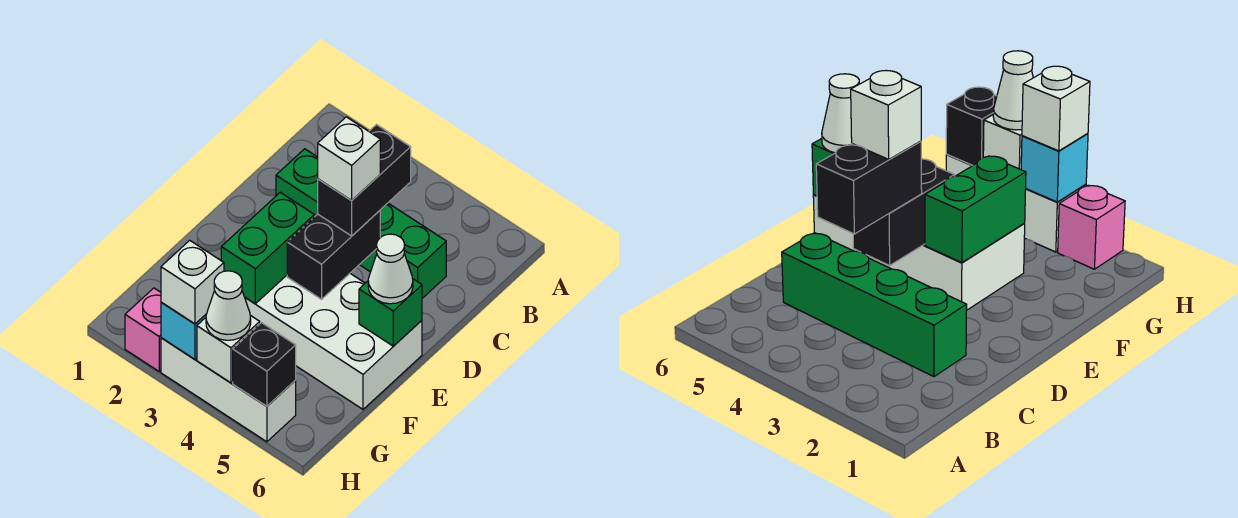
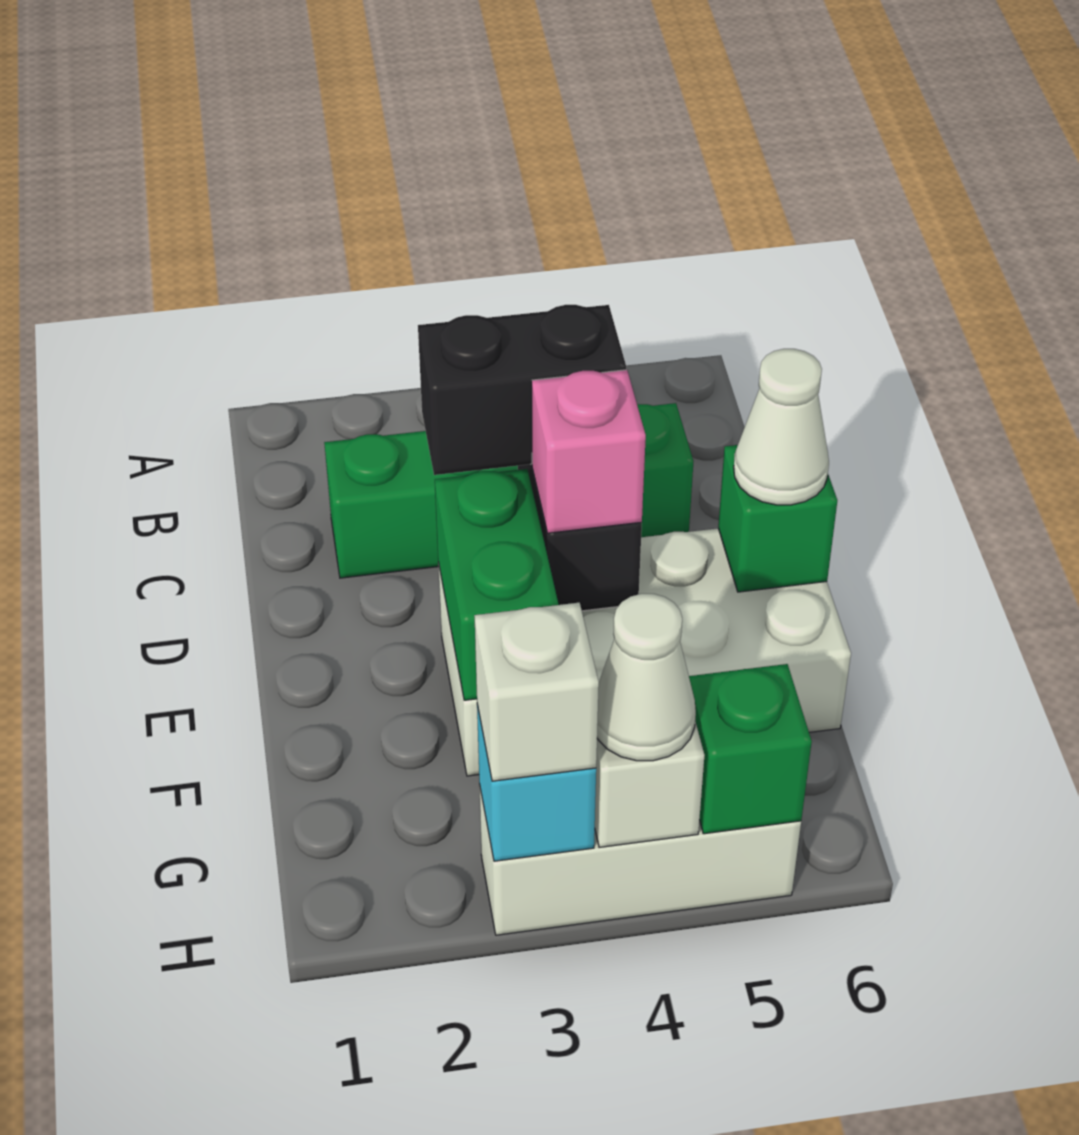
black 1x2 brick [318,125,411,236] -> black 1x2 brick turned to [418,305,626,475]
white 1x1 brick [318,117,380,201] -> none
pink 1x1 brick [125,288,161,371] -> pink 1x1 brick moved to [532,370,646,533]
black 1x1 brick [233,323,296,406] -> green 1x1 brick [689,664,812,834]

